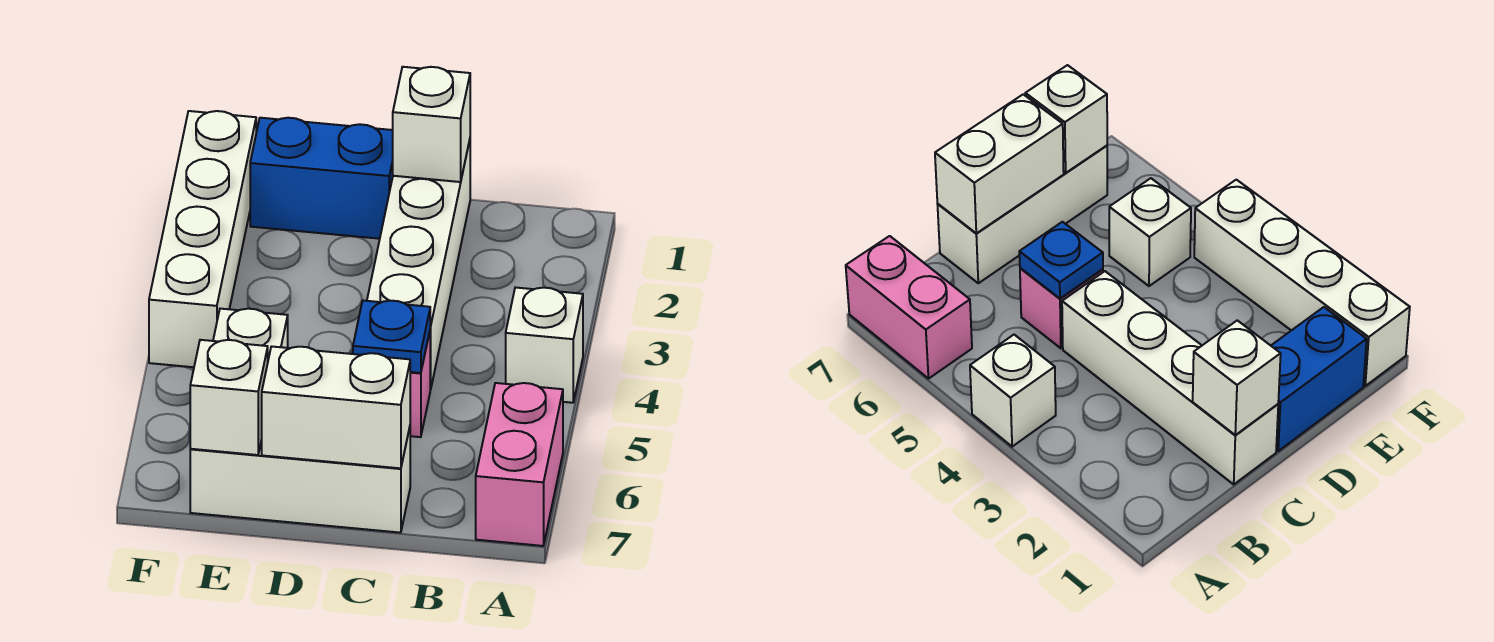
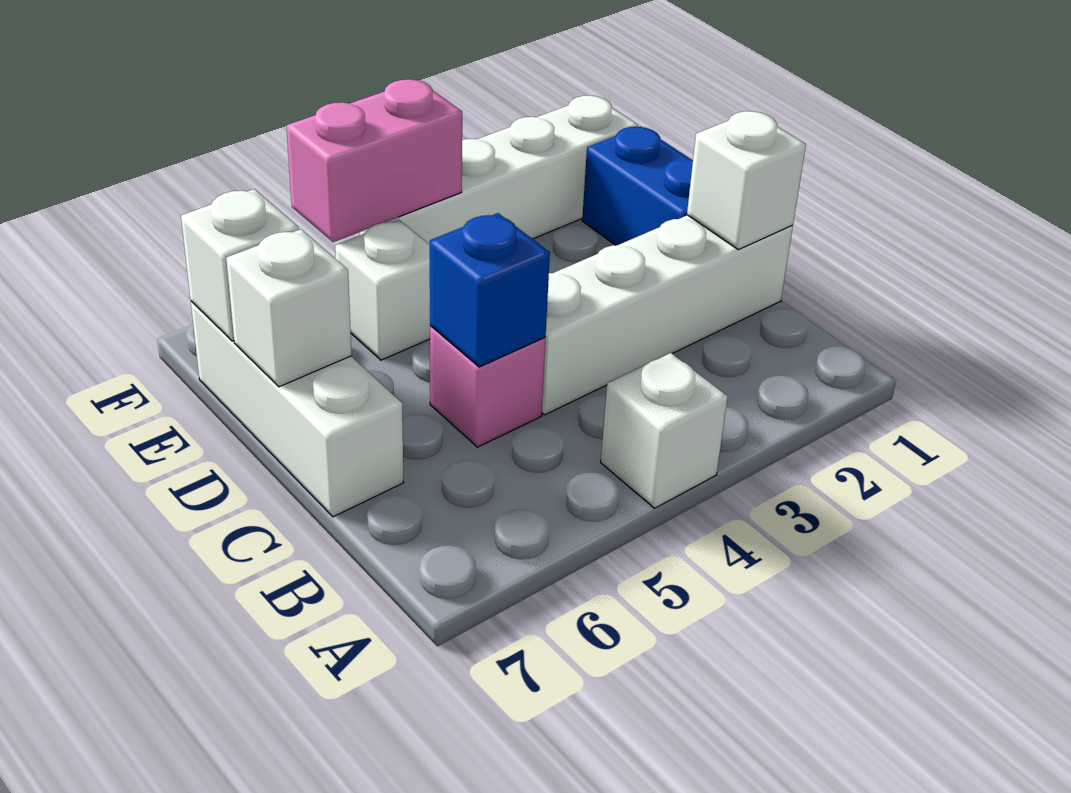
pink 1x2 brick [476,383,563,546] -> pink 1x2 brick moved to [286,79,462,242]
blue 1x1 plate [353,301,430,373] -> blue 1x1 brick [430,213,550,367]
white 1x2 brick [262,346,410,468] -> white 1x1 brick [226,229,352,387]

